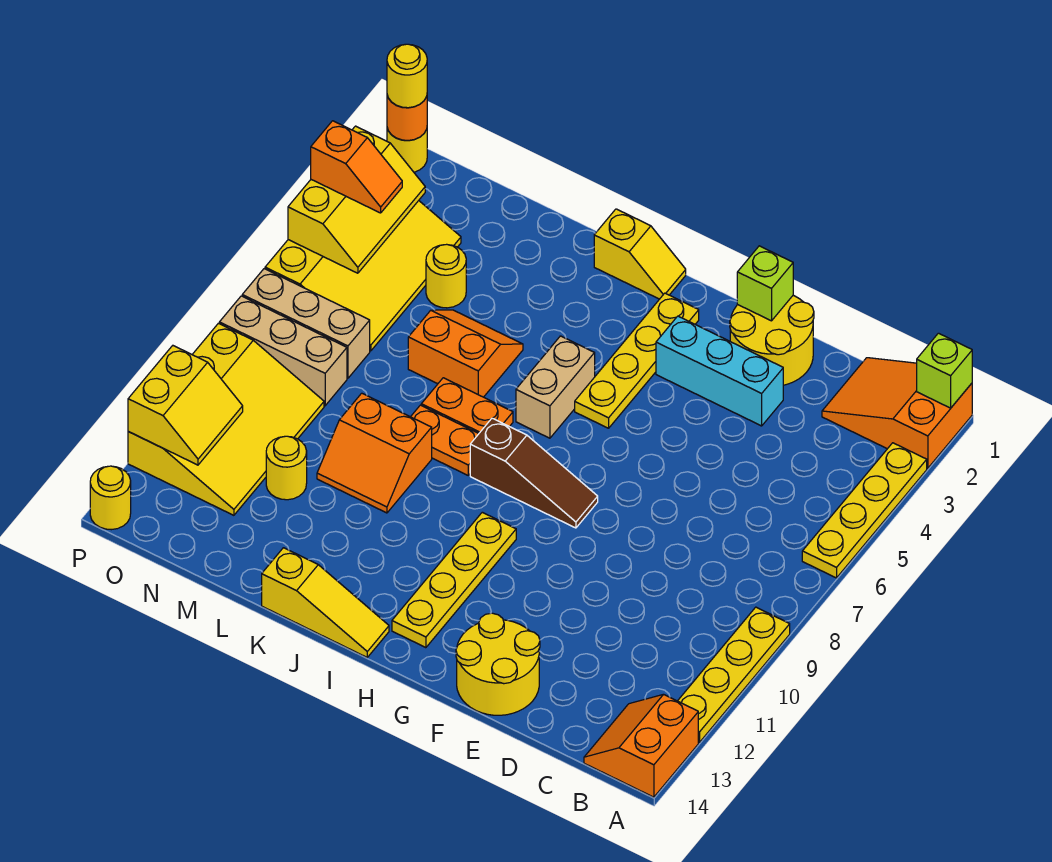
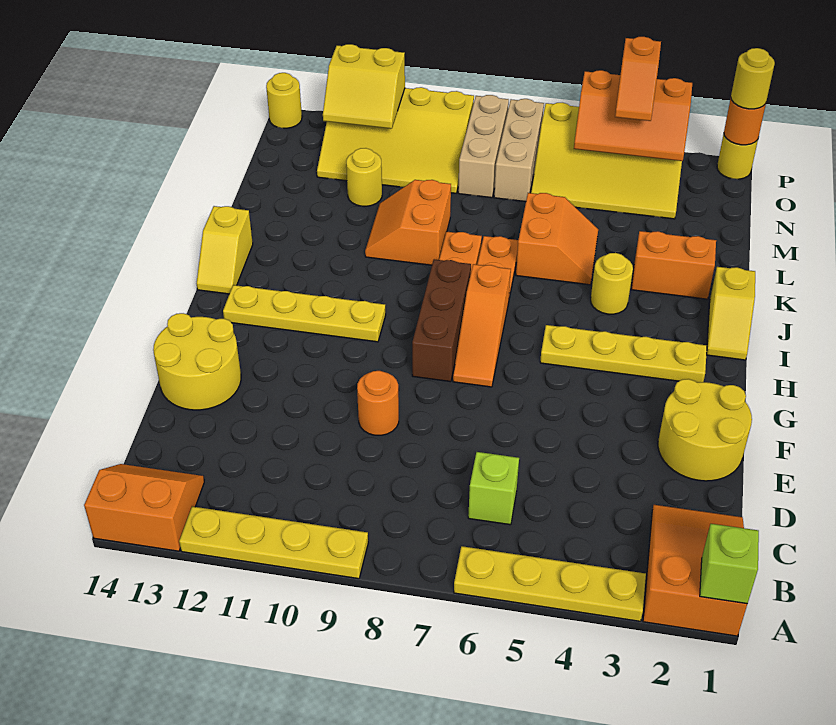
cyan 1x3 brick [656,316,783,426] -> none
none -> orange 1x1 round brick [357,371,399,435]
lime 1x1 brick [737,246,793,321] -> lime 1x1 brick moved to [468,452,519,525]
none -> orange 1x3 slope [453,264,511,387]
brown 1x3 slope [470,418,598,528] -> brown 1x3 brick [412,259,471,382]
tan 1x2 brick [516,336,595,438] -> none
yellow 1x3 slope [262,548,389,657] -> yellow 1x2 slope [197,206,253,294]
none -> orange 1x2 brick [631,231,716,299]
yellow 1x1 round brick [426,244,466,308] -> yellow 1x1 round brick moved to [591,253,633,314]
yellow 2x3 slope [288,126,425,273] -> orange 2x3 slope [574,70,692,161]

